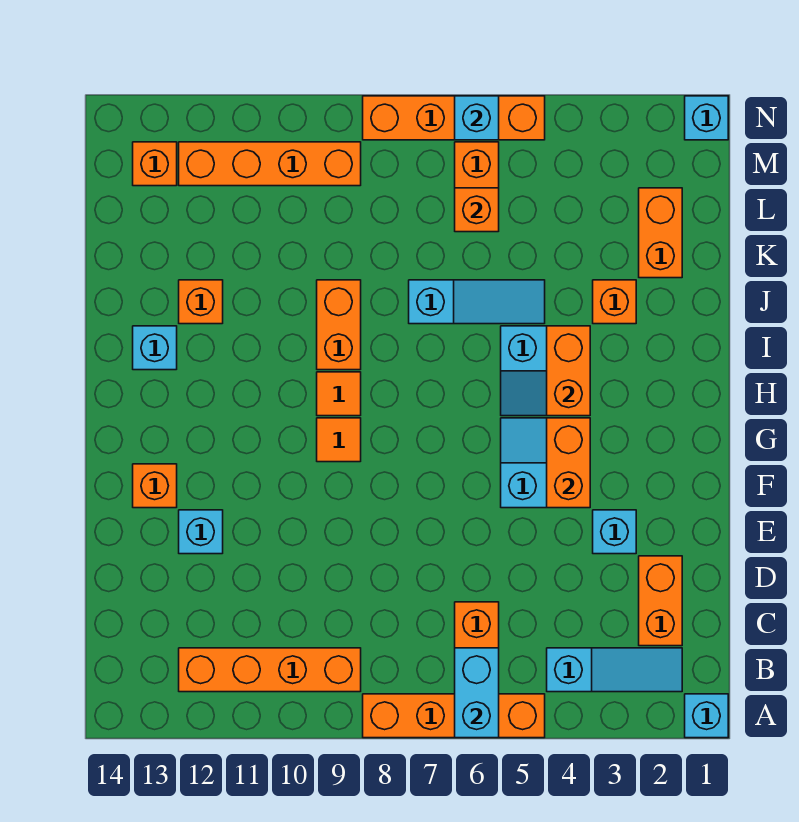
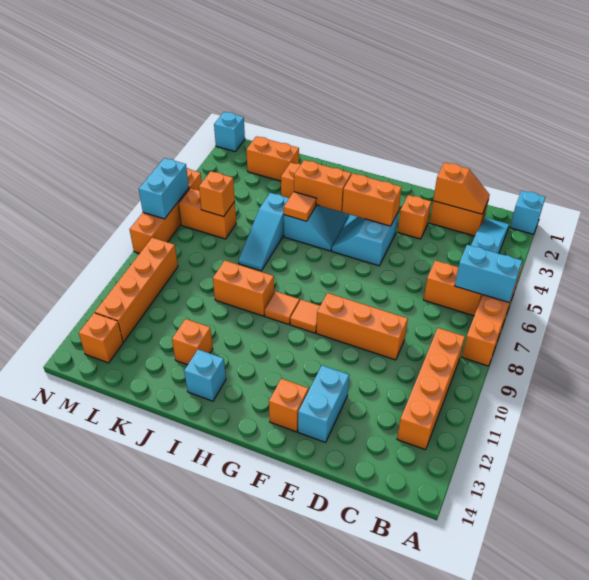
none -> orange 1x2 slope [433,162,490,214]
none -> orange 1x3 brick [316,293,408,360]
cyan 1x1 brick [593,510,636,554] -> orange 1x1 brick [398,195,431,239]
cyan 1x1 brick [179,510,223,554] -> cyan 1x2 brick [298,366,349,442]
none -> orange 1x1 tile [284,192,317,221]
cyan 1x3 slope [409,280,545,324] -> cyan 1x3 slope turned to [239,193,289,271]
cyan 1x1 brick [455,96,499,140] -> cyan 1x2 brick [139,158,189,219]

